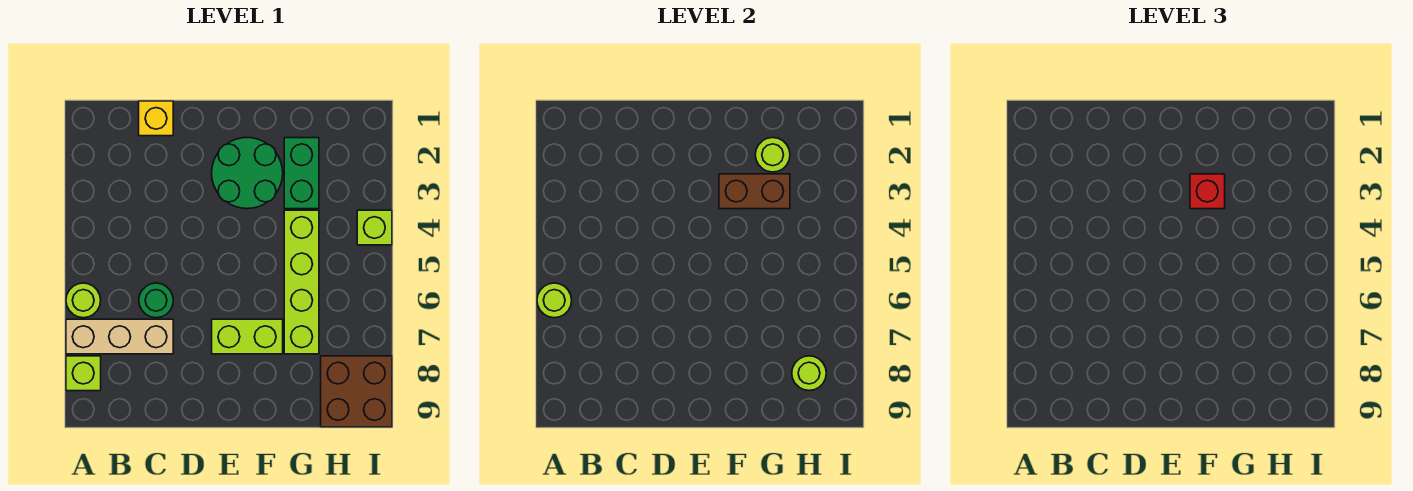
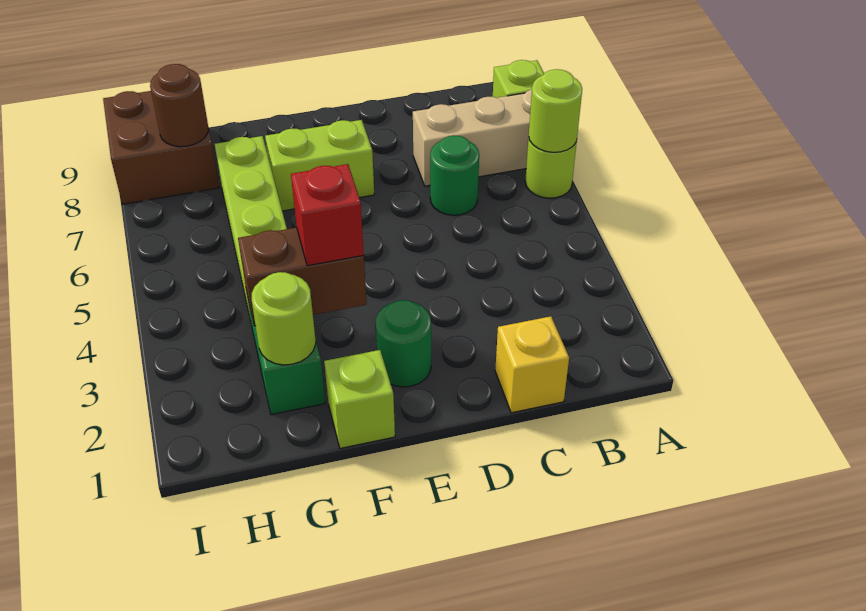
green 2x2 round brick [212,138,283,209] -> green 1x1 round brick [376,300,431,387]
lime 1x1 round brick [792,356,826,390] -> brown 1x1 round brick [150,64,208,147]
lime 1x1 brick [357,210,392,245] -> lime 1x1 brick moved to [324,350,395,448]

